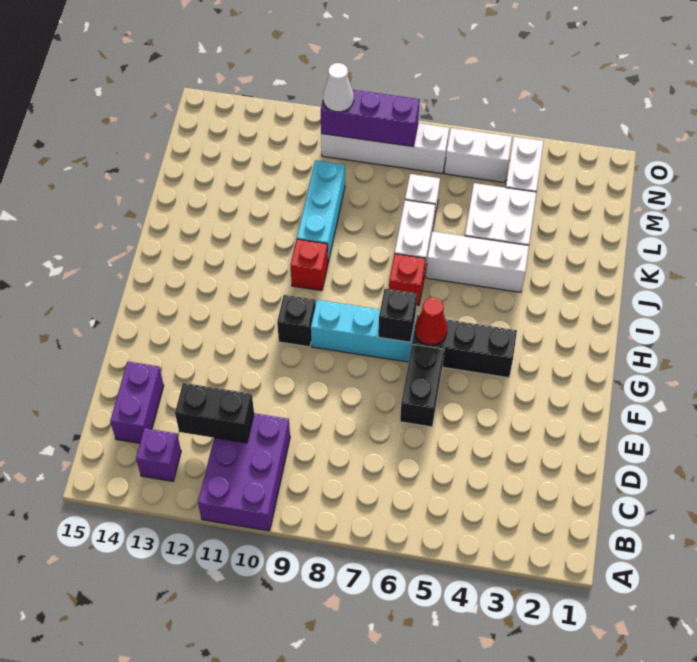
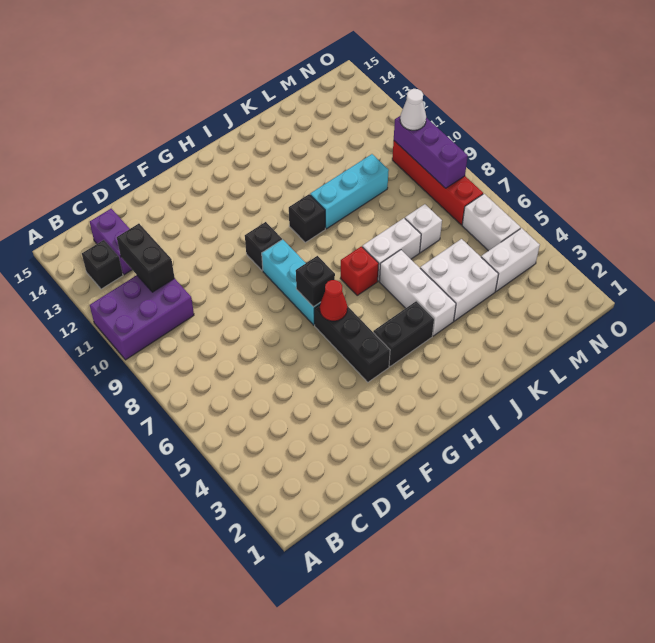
purple 1x1 brick [136,428,181,481] -> black 1x1 brick [82,240,123,289]
purple 1x2 brick [110,361,164,443] -> purple 1x2 brick turned to [90,209,132,275]
black 1x2 brick [400,344,444,427] -> black 1x2 brick moved to [373,301,434,367]
red 1x1 brick [290,239,328,291] -> black 1x1 brick [289,194,325,242]
white 1x4 brick [321,123,449,174] -> red 1x4 brick [392,141,483,225]

